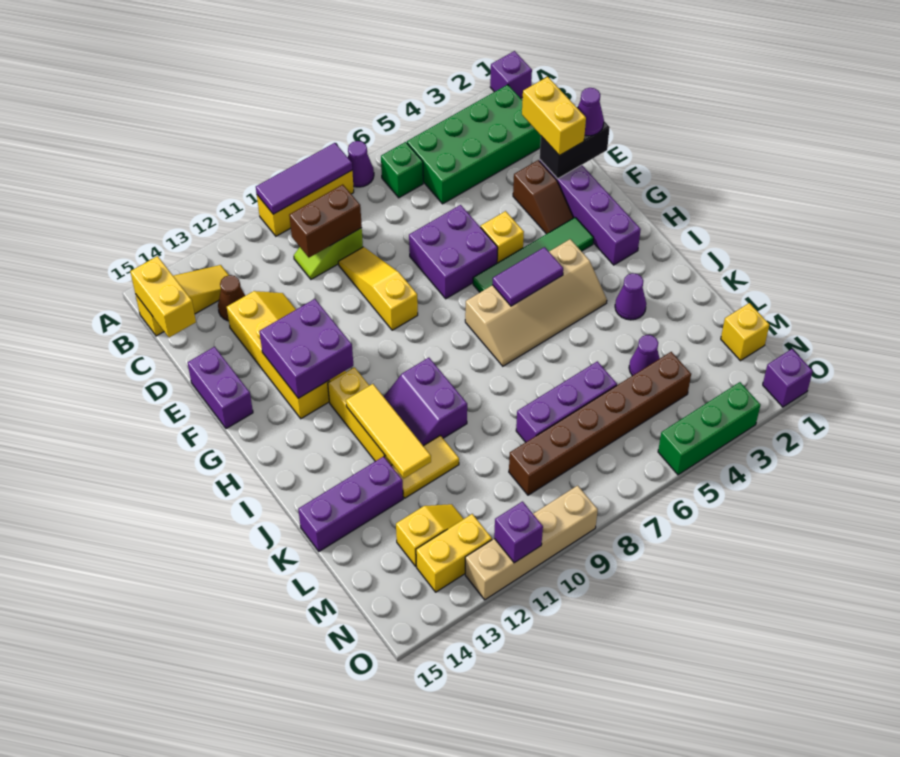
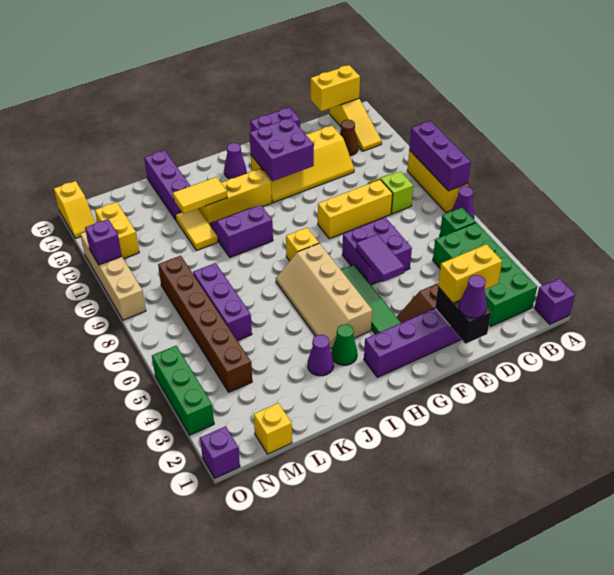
purple 1x3 tile [256,143,352,214] -> purple 1x3 brick [409,121,471,191]
brown 1x2 brick [289,185,362,257] -> none
yellow 1x3 slope [338,247,418,330] -> yellow 1x3 brick [318,180,393,239]
yellow 1x1 brick [481,211,524,263] -> yellow 1x1 brick moved to [286,228,319,261]
purple 1x2 tile [492,247,563,306] -> purple 1x2 tile moved to [356,234,405,282]
none -> green 1x1 cone [331,324,357,365]
yellow 1x3 tile [346,384,431,478] -> yellow 1x2 tile [173,177,227,214]
purple 1x1 cone [629,335,660,376] -> purple 1x1 cone moved to [224,143,246,179]
yellow 1x2 slope [396,504,463,566] -> yellow 1x2 slope moved to [54,181,95,238]

